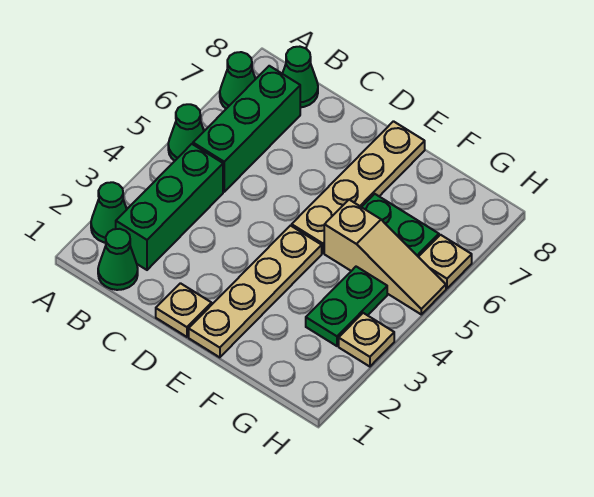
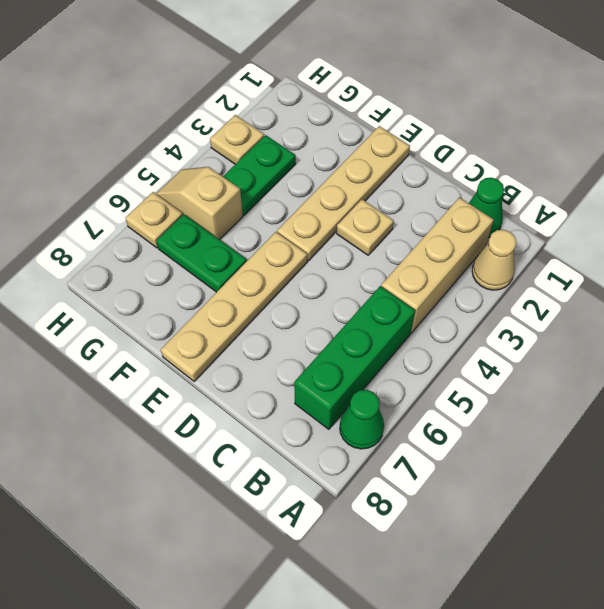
green 1x1 cone [91,182,127,243] -> tan 1x1 cone [472,230,516,290]
green 1x1 cone [168,104,204,161] -> none
green 1x3 brick [116,144,223,270] -> tan 1x3 brick [381,198,494,333]
green 1x1 cone [282,47,318,107] -> none
tan 1x1 plate [156,283,212,337] -> tan 1x1 plate moved to [337,199,394,255]
tan 1x3 slope [324,200,446,314] -> tan 1x2 slope [156,167,243,240]

